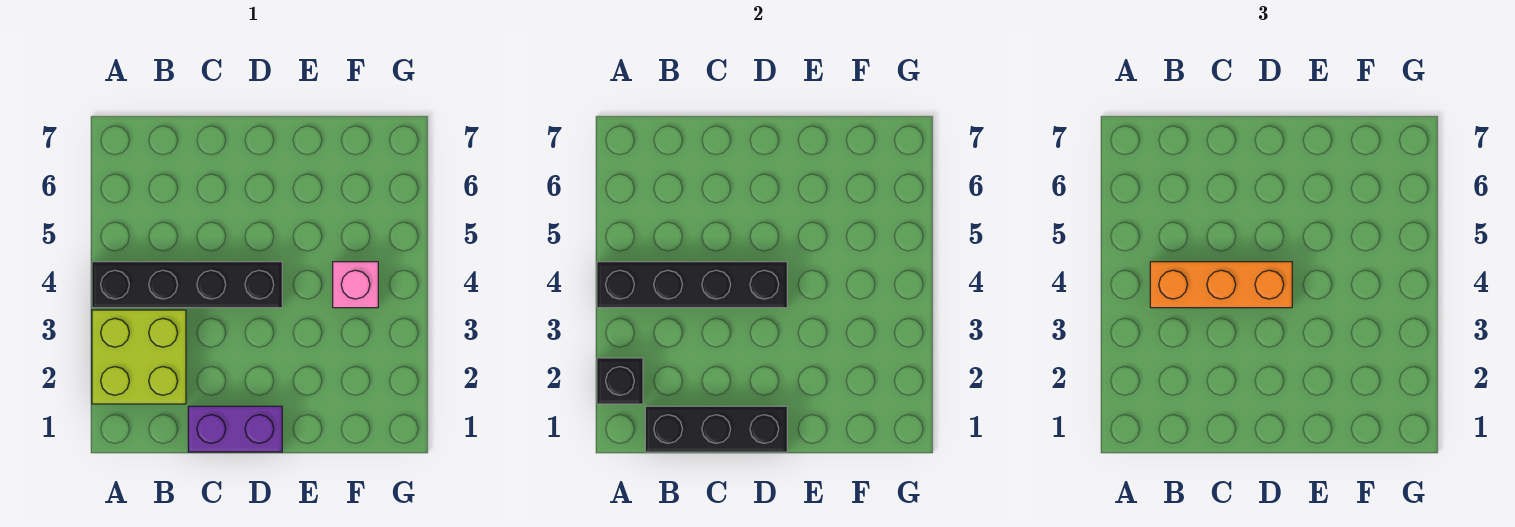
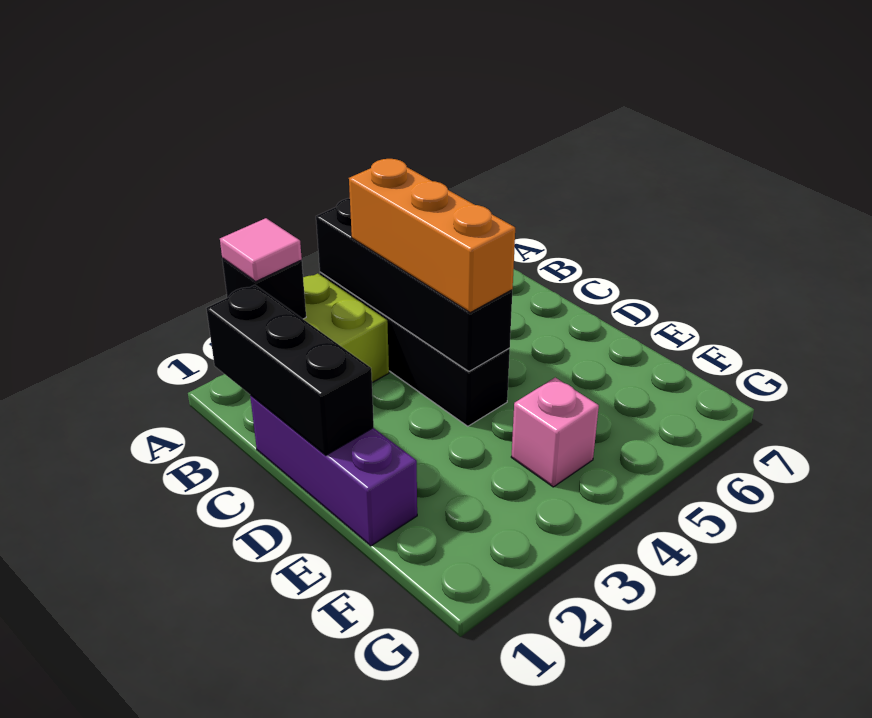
none -> pink 1x1 tile [220,218,302,281]
purple 1x2 brick [188,406,282,452] -> purple 1x3 brick [250,395,417,546]

